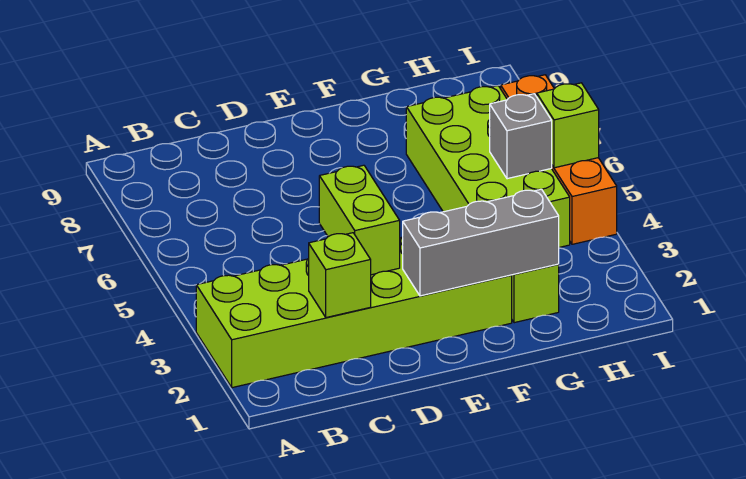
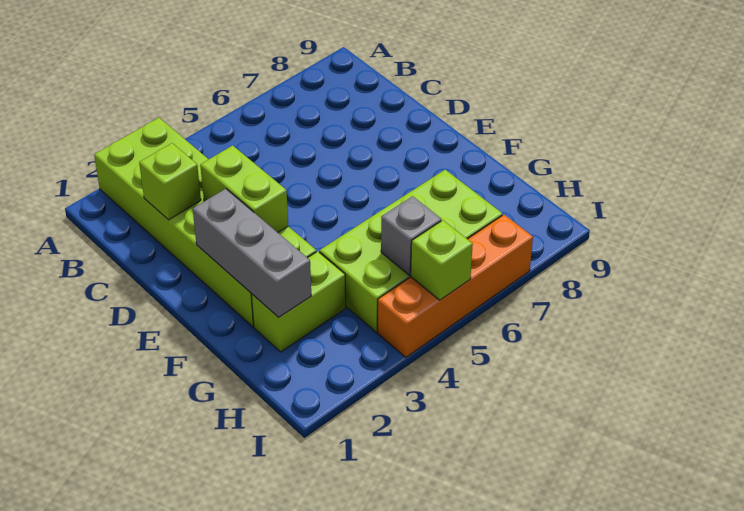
lime 1x2 brick [319,165,400,275] -> lime 1x2 brick turned to [200,145,288,232]

